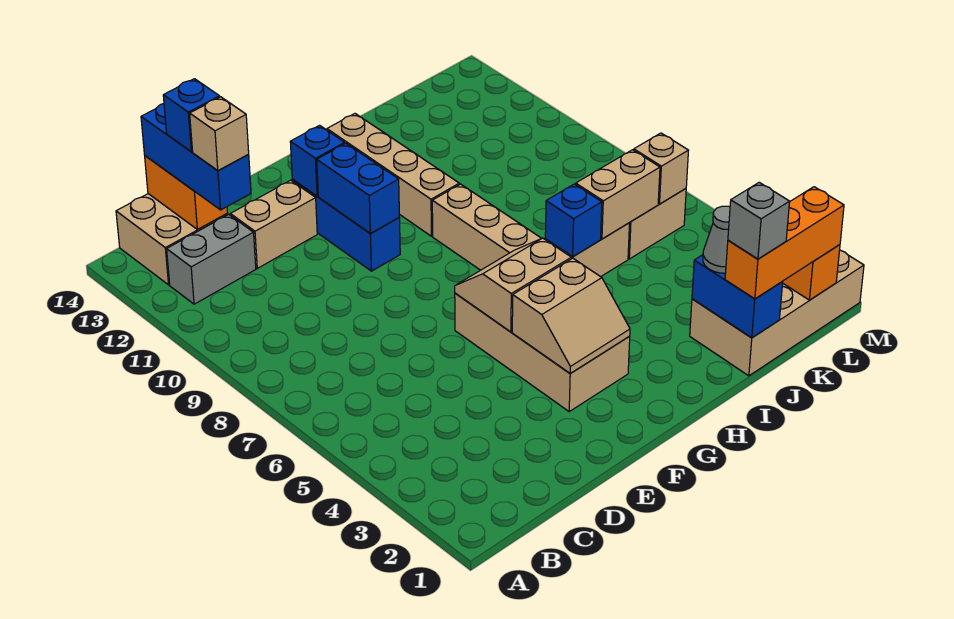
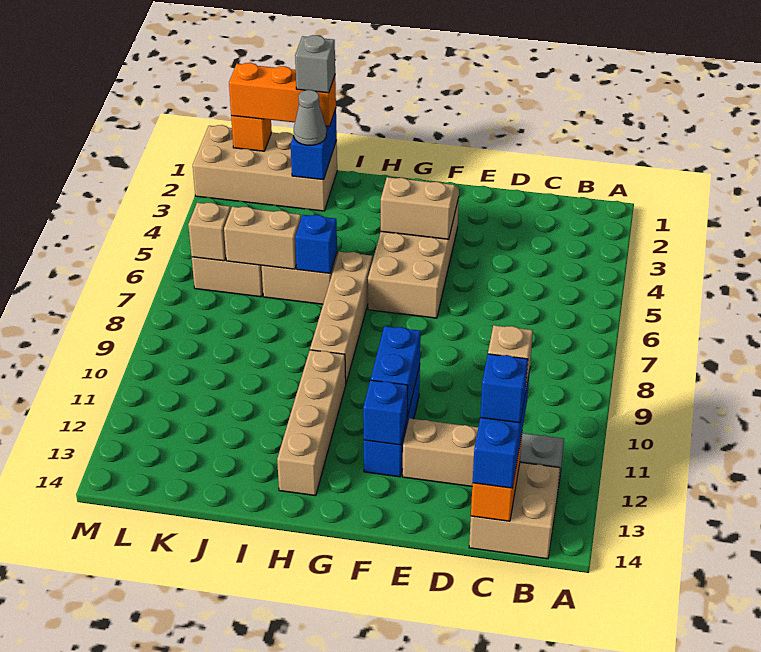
tan 2x2 slope [455,238,571,332] -> none

